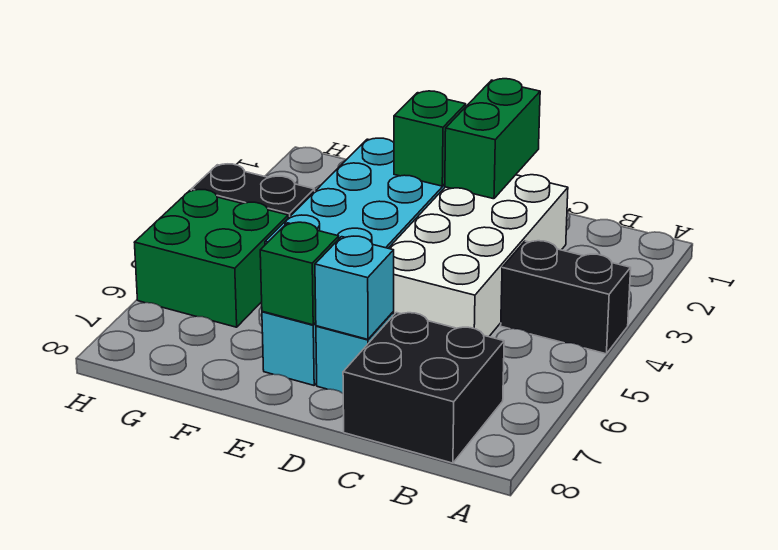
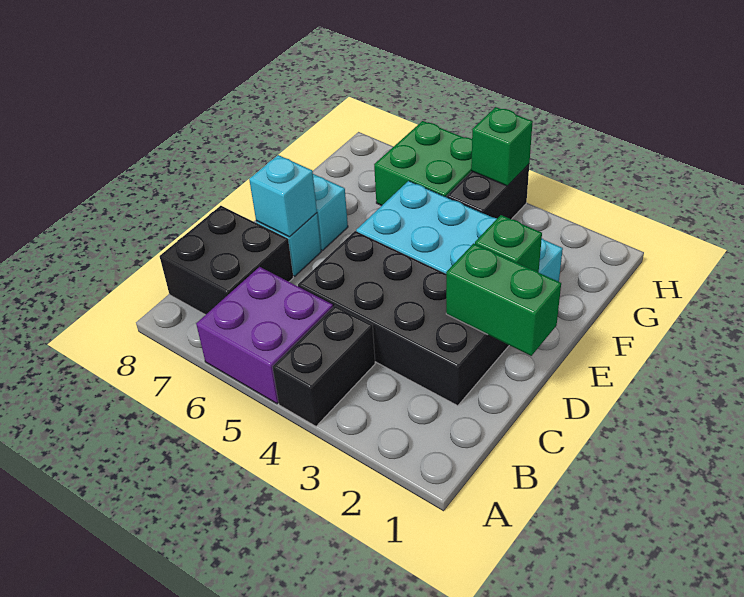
none -> purple 2x2 brick [196,267,333,404]
white 2x4 brick [389,175,568,337] -> black 2x4 brick [298,231,509,406]
green 1x1 brick [260,222,339,325] -> green 1x1 brick moved to [471,107,533,186]

